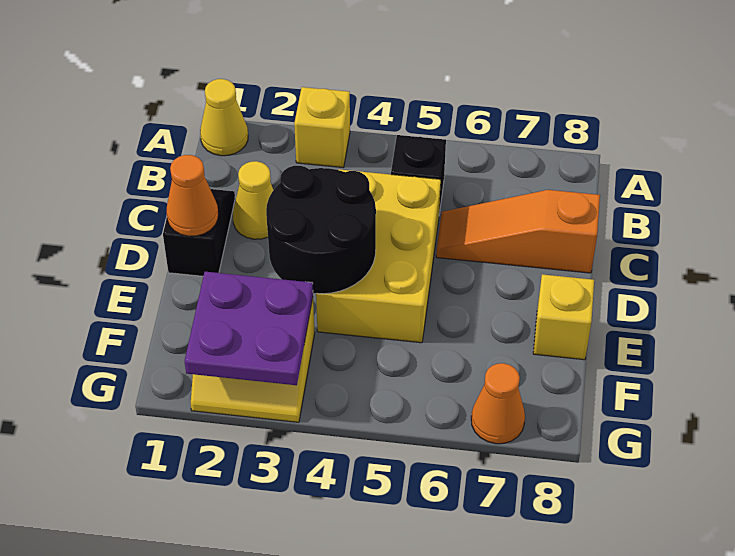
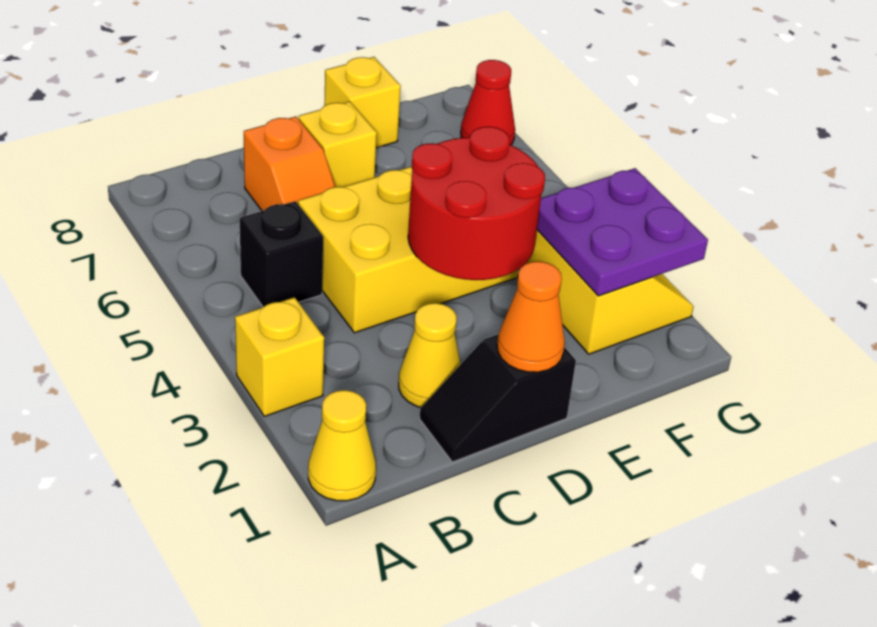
orange 1x3 slope [436,190,600,273] -> orange 1x2 slope [244,116,335,211]
black 2x2 round brick [266,166,376,294] -> red 2x2 round brick [408,127,545,280]
none -> yellow 1x1 brick [299,102,377,187]
orange 1x1 cone [471,363,525,444] -> red 1x1 cone [461,60,515,145]

